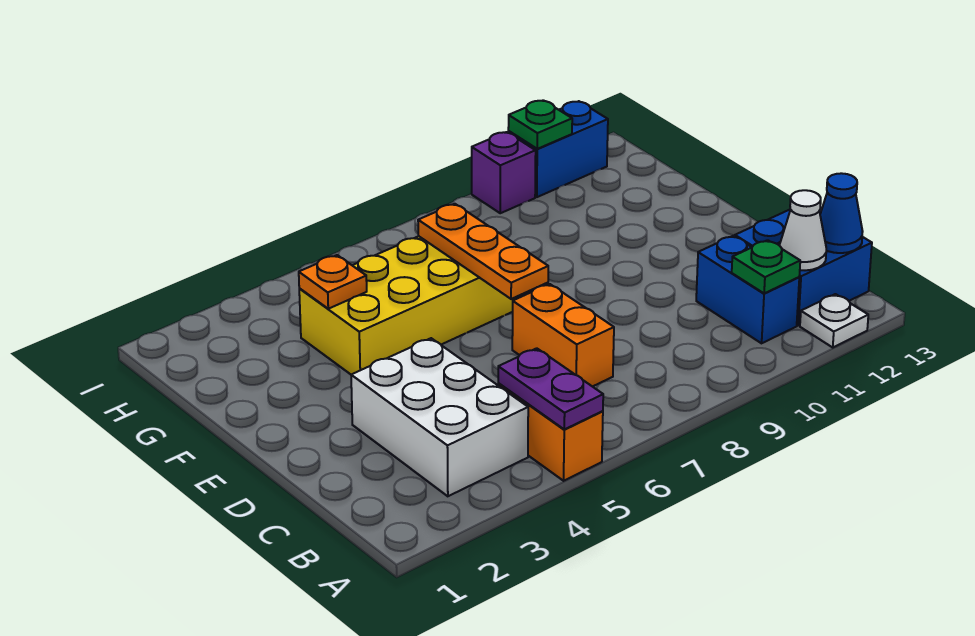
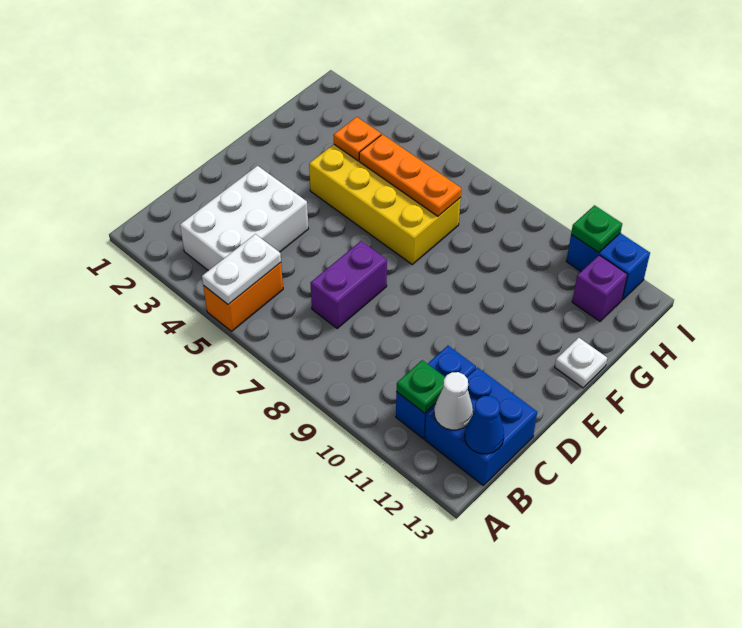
purple 1x2 plate [498,348,603,429] -> white 1x2 plate [202,234,281,304]
white 1x1 plate [800,294,868,347] -> white 1x1 plate moved to [555,338,607,388]
orange 1x2 brick [512,284,614,387] -> purple 1x2 brick [310,241,387,328]
orange 1x3 plate [418,204,548,299] -> orange 1x3 plate turned to [359,134,461,216]
purple 1x1 brick [472,132,536,213] -> purple 1x1 brick moved to [572,255,627,321]

